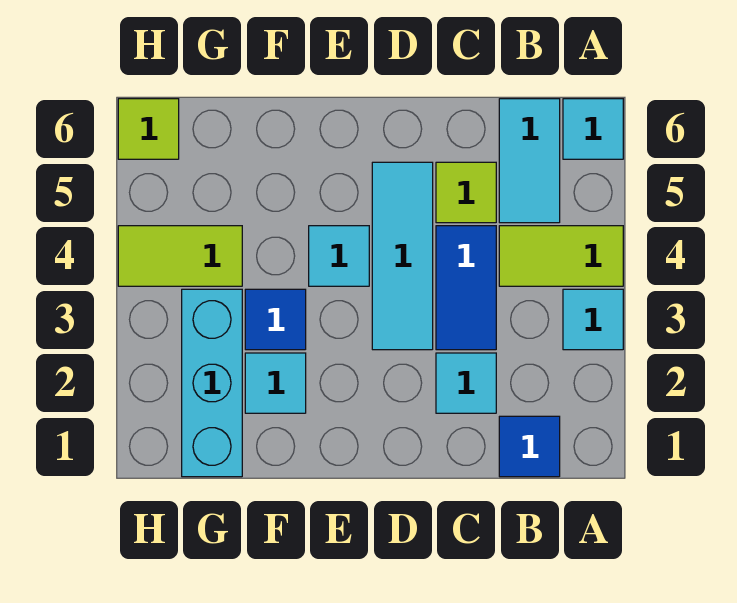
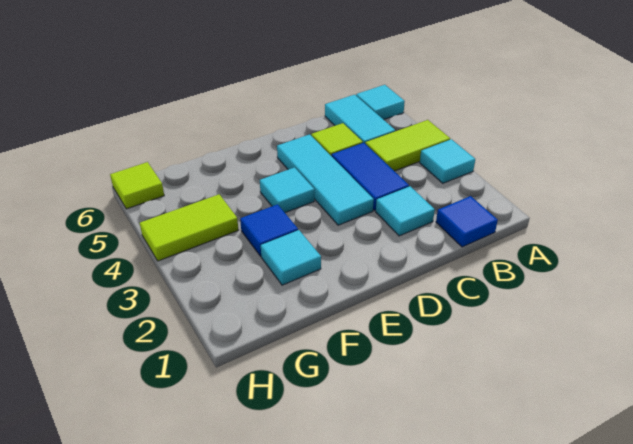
cyan 1x3 brick [182,289,242,477] -> none

